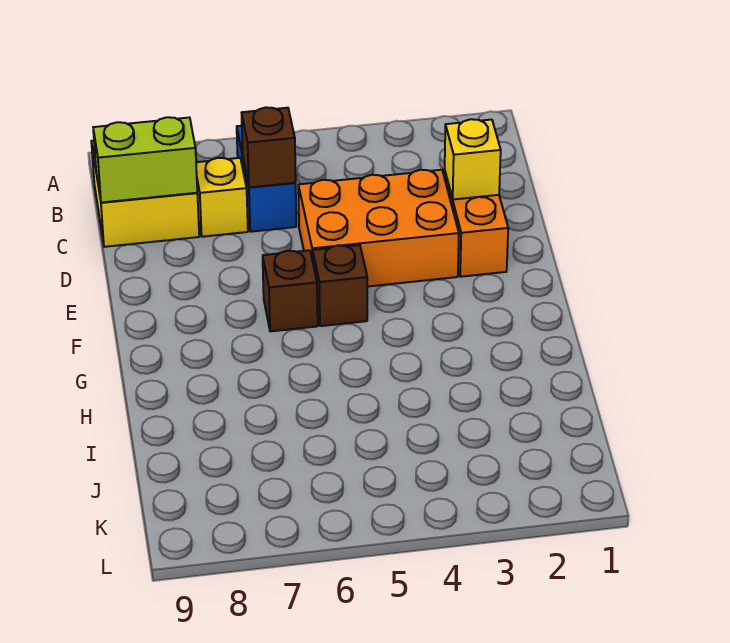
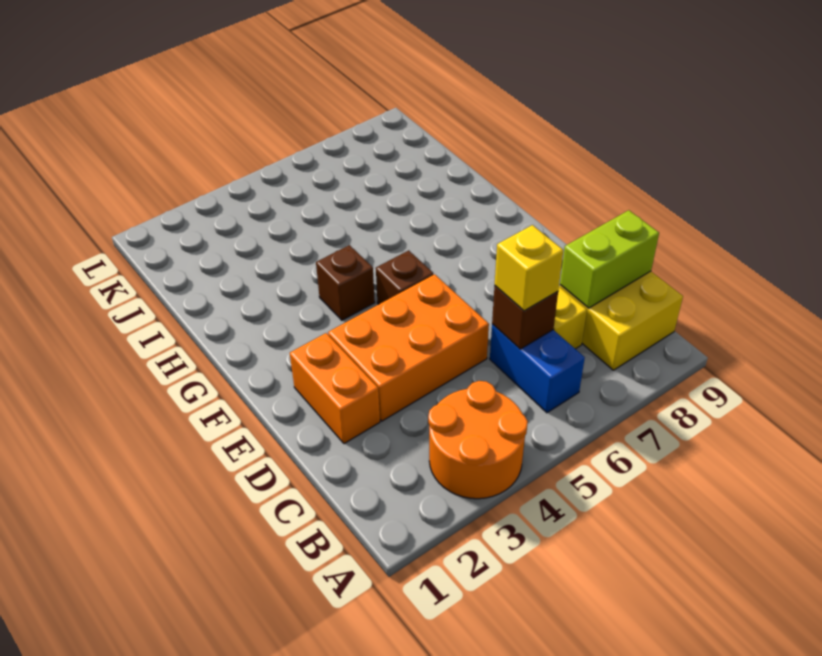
none -> orange 2x2 round brick [428,381,528,499]
yellow 1x1 brick [445,119,501,200] -> yellow 1x1 brick moved to [495,225,563,311]
brown 1x1 brick [263,250,318,331] -> brown 1x1 brick moved to [316,245,375,320]

